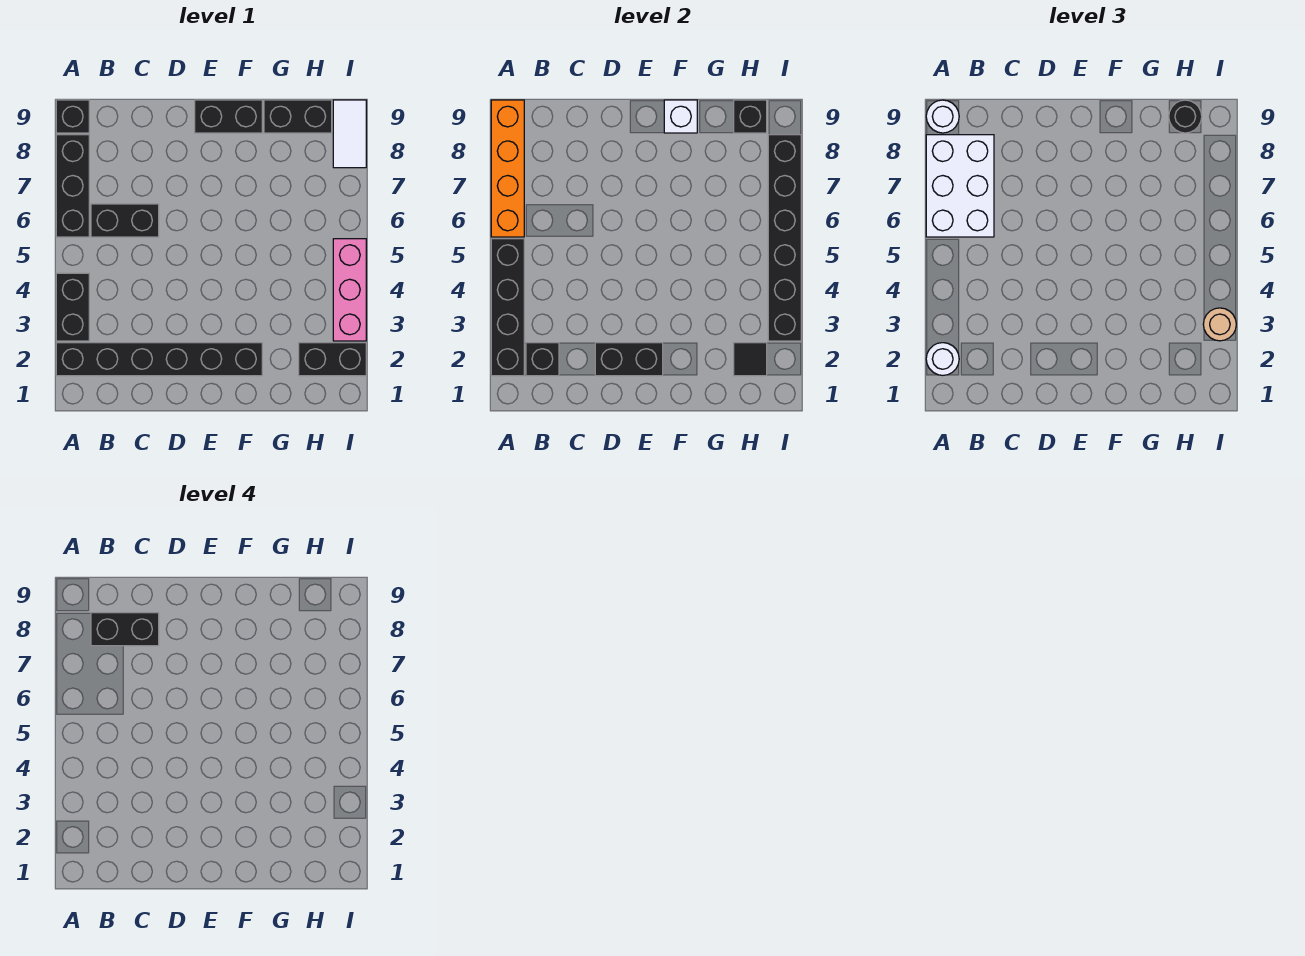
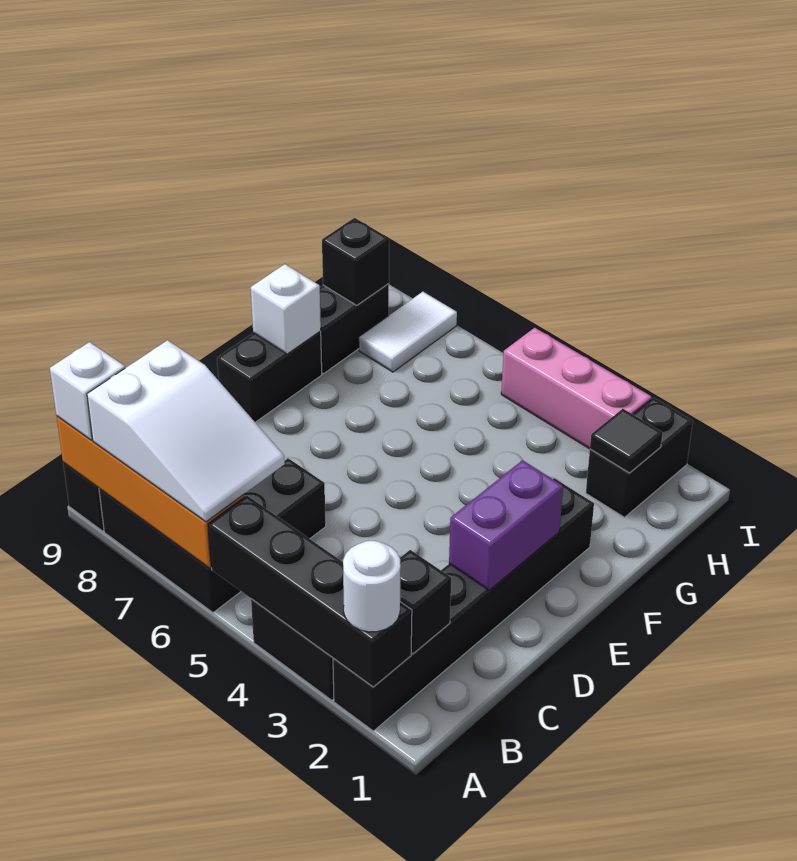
white 2x3 brick [926,135,994,237] -> white 2x3 slope [87,340,285,522]
white 1x1 round brick [926,100,959,133] -> white 1x1 brick [50,342,125,440]
black 1x2 brick [91,613,159,646] -> none
black 1x2 brick [595,343,663,376] -> purple 1x2 brick [449,460,563,590]
black 1x1 round brick [1169,100,1202,133] -> none
black 1x6 brick [768,135,801,341] -> none
tan 1x1 round brick [1203,308,1236,341] -> none
white 1x2 tile [333,100,366,168] -> white 1x2 tile turned to [359,292,457,372]

